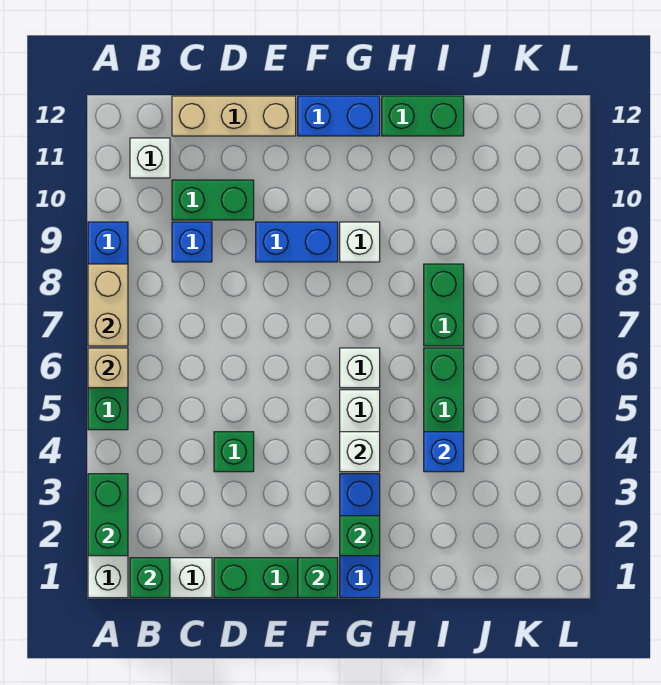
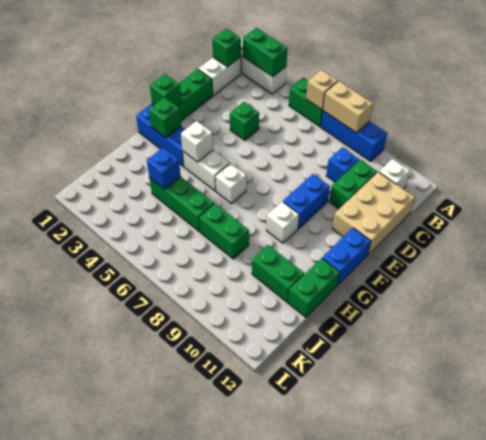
tan 1x3 brick [172,96,296,136] -> tan 2x3 brick [332,172,415,255]
none -> green 1x2 brick [252,245,304,302]

